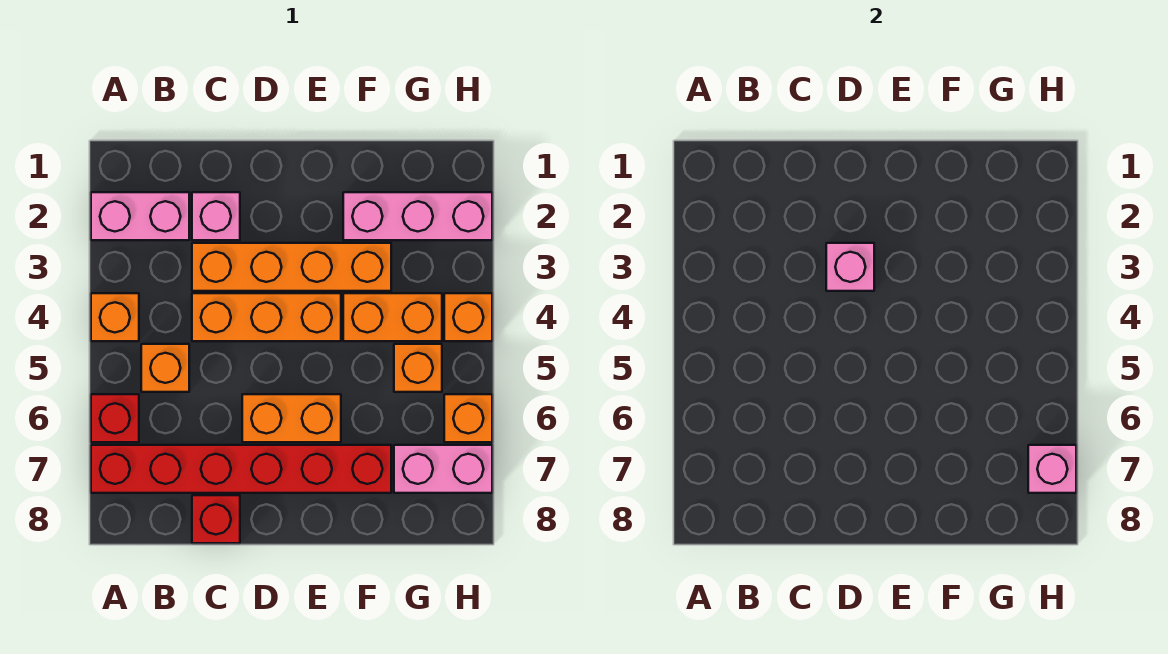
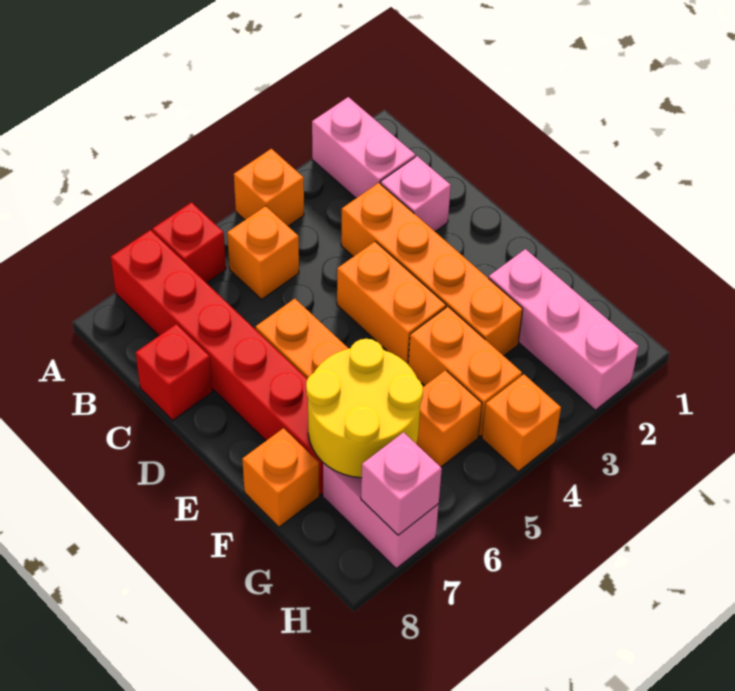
orange 1x3 brick [192,293,341,341] -> orange 1x2 brick [337,242,446,364]
pink 1x1 brick [826,243,874,291] -> none
none -> yellow 2x2 round brick [306,339,423,478]
orange 1x1 brick [444,394,492,442] -> orange 1x1 brick moved to [242,428,319,527]

